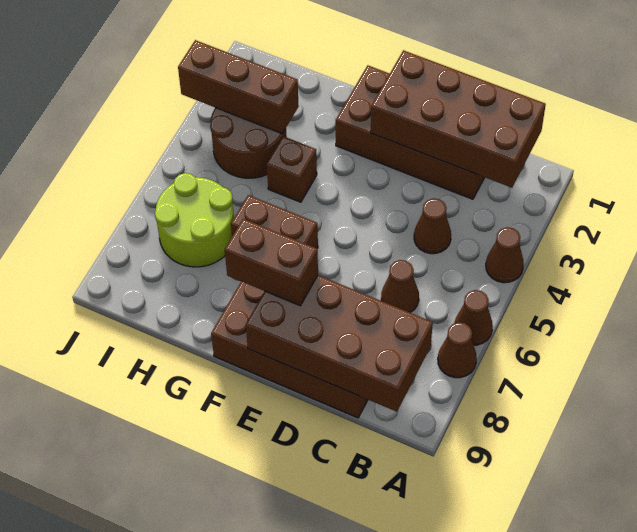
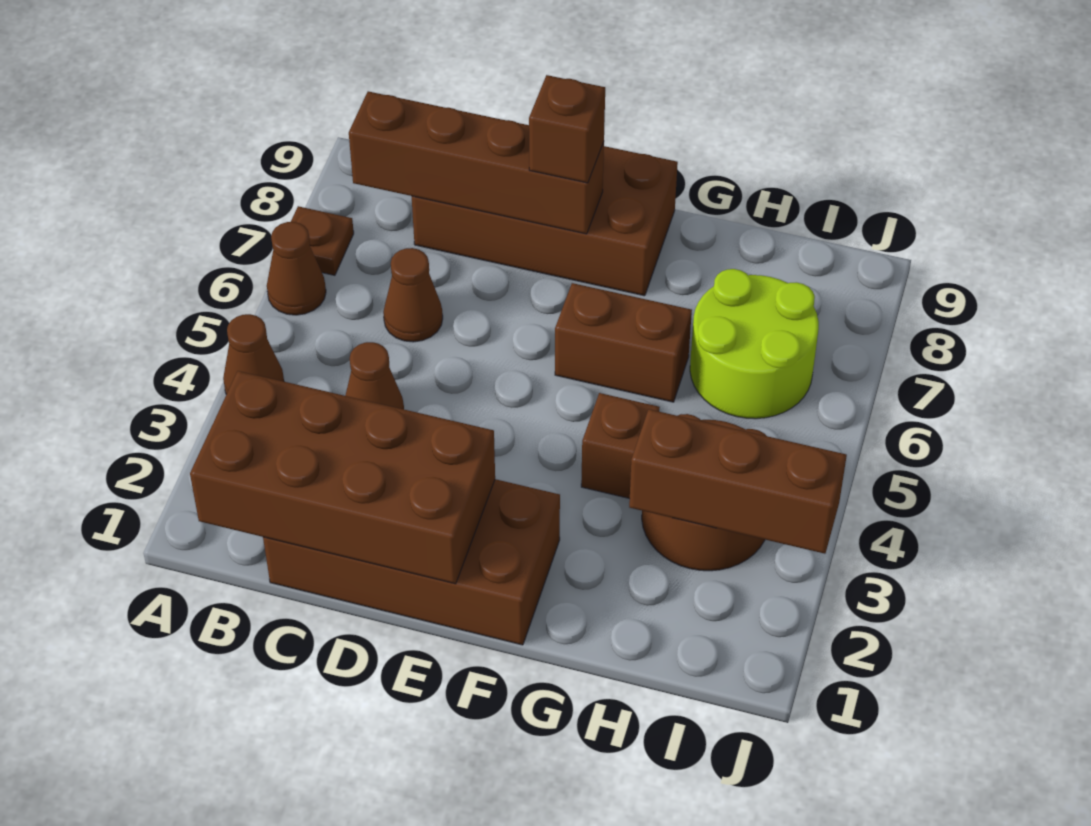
brown 1x1 cone [438,322,477,378] -> brown 1x1 plate [291,206,354,275]
brown 2x4 brick [246,275,433,412] -> brown 1x4 brick [349,91,604,234]
brown 1x2 brick [225,219,318,306] -> brown 1x1 brick [529,75,605,183]

